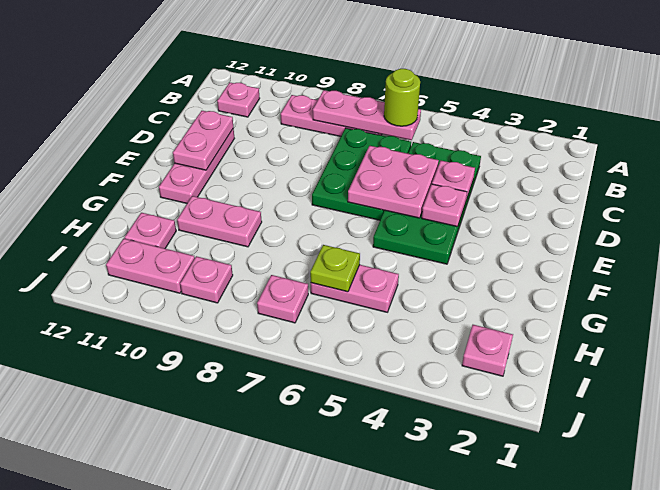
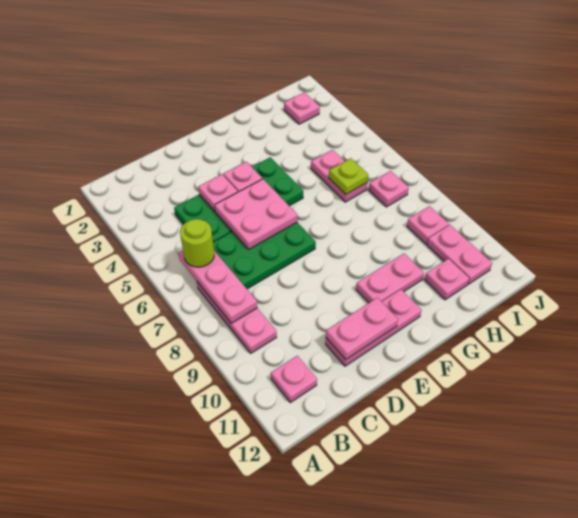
pink 1x2 plate [177,196,262,247] -> pink 1x2 plate turned to [356,254,424,303]

